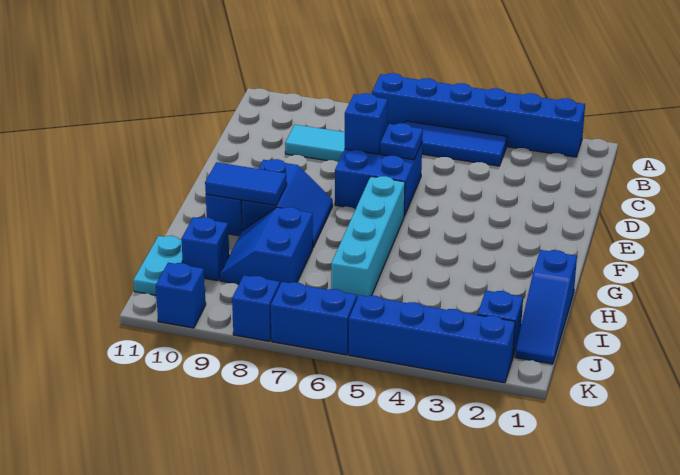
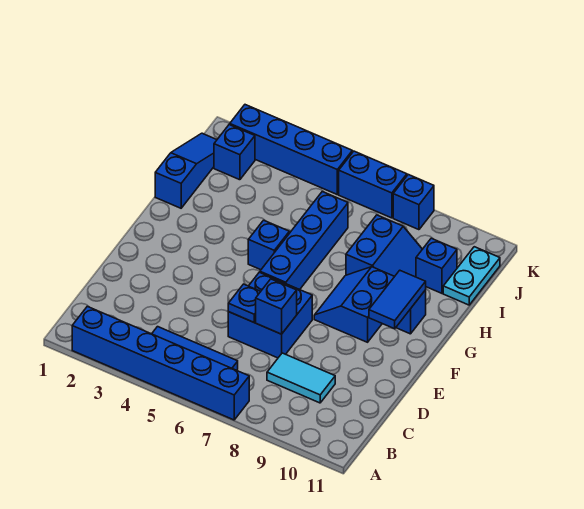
cyan 1x4 brick [331,176,405,298] -> blue 1x4 brick [260,192,348,290]
blue 1x2 tile [205,162,287,205] -> blue 1x2 tile turned to [369,270,426,329]
blue 1x1 brick [156,263,206,328] -> blue 1x1 brick moved to [248,220,289,270]

